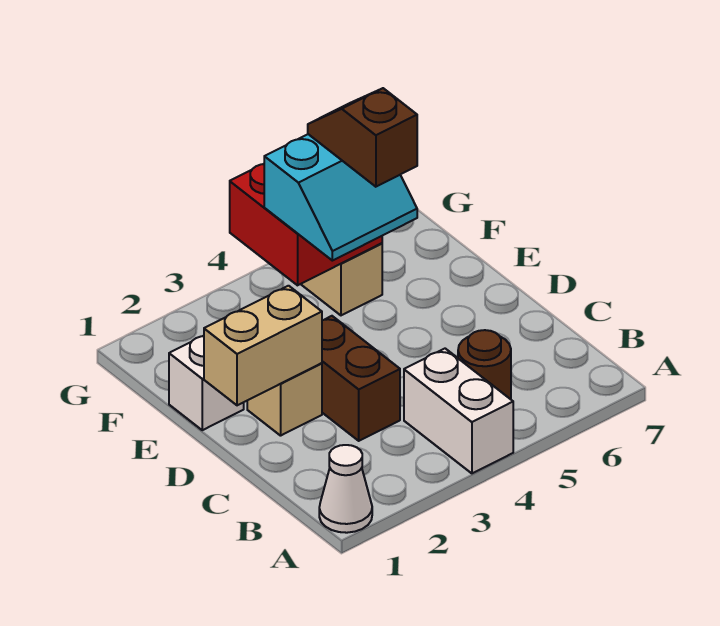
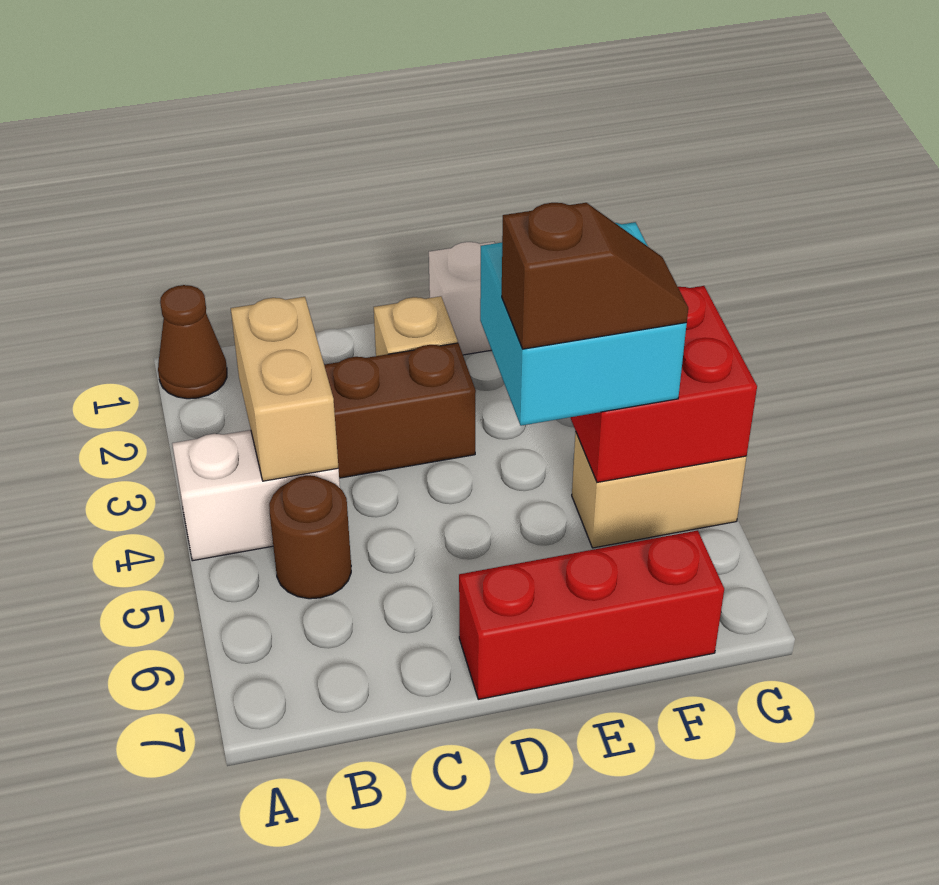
white 1x1 cone [319,445,372,533] -> brown 1x1 cone [158,285,227,399]
tan 1x2 brick [204,286,322,405] -> tan 1x2 brick moved to [231,297,338,481]
none -> red 1x3 brick [459,530,724,699]
cyan 2x2 slope [264,134,417,261] -> cyan 2x2 brick [480,222,687,426]

